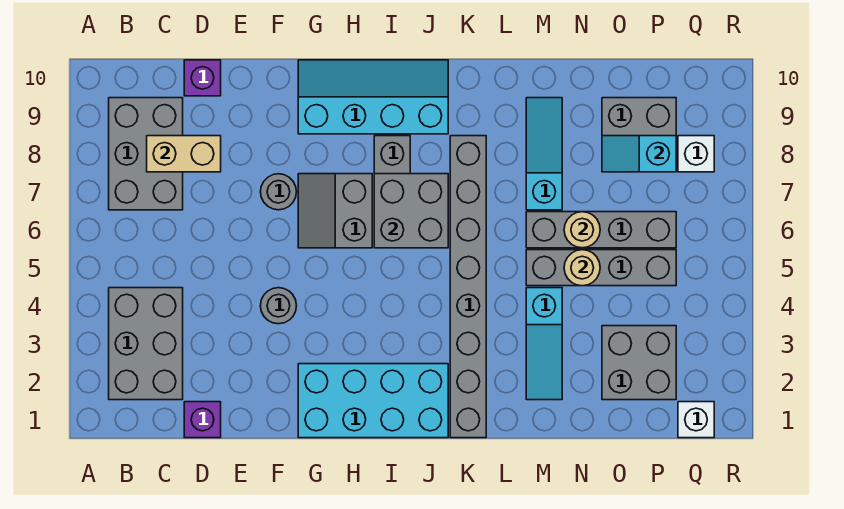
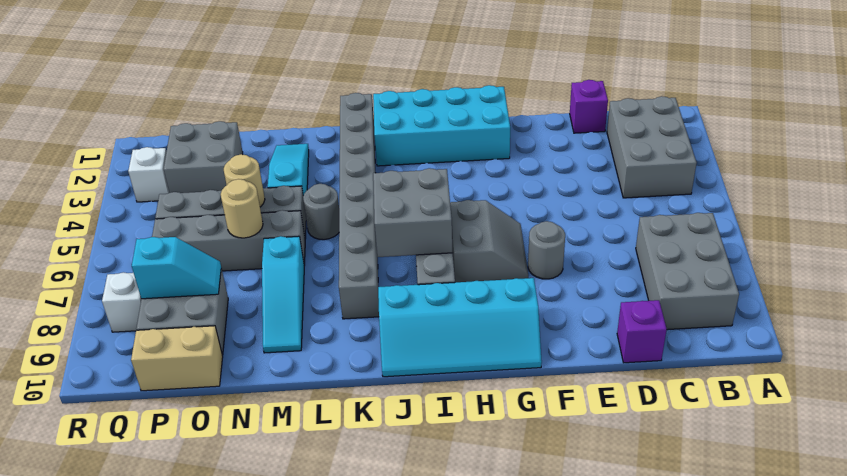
tan 1x2 brick [147,136,221,172] -> tan 1x2 brick moved to [131,326,223,391]
grey 1x1 round brick [260,288,297,324] -> grey 1x1 round brick moved to [303,184,339,240]
white 1x1 brick [678,402,714,438] -> white 1x1 brick moved to [128,147,169,202]

